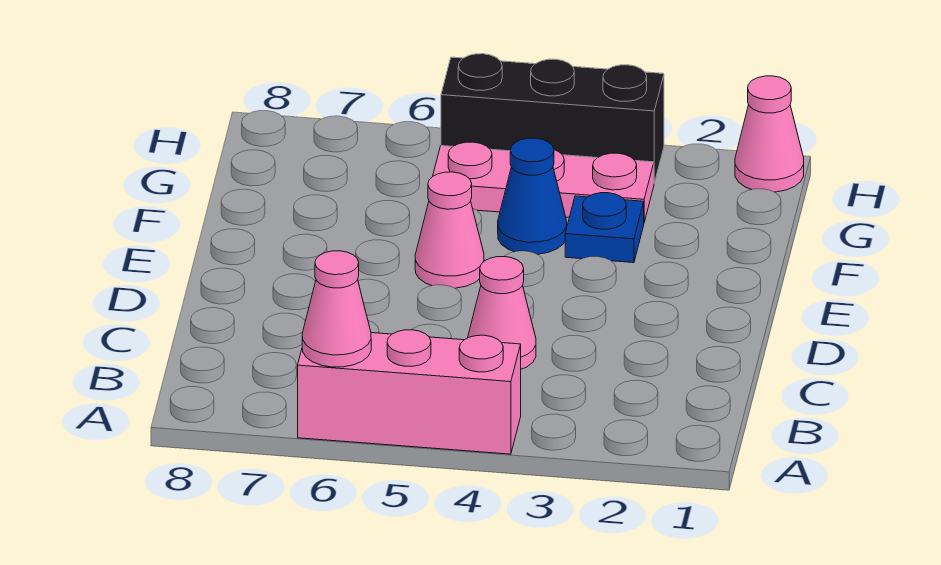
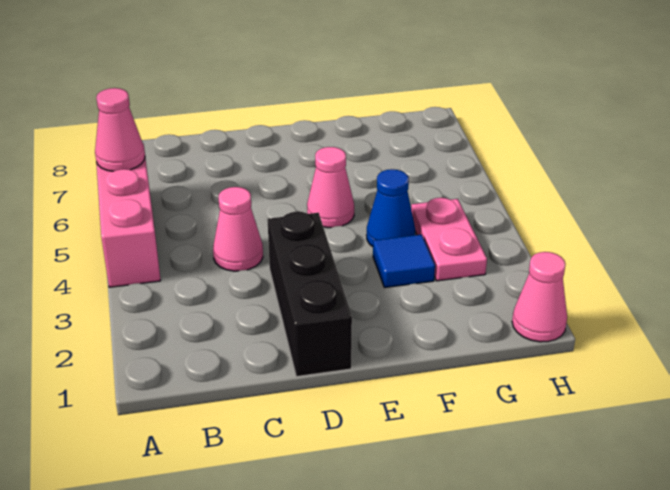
blue 1x1 plate [565,193,644,263] -> blue 1x1 tile [373,235,435,288]
pink 1x3 plate [433,142,654,222] -> pink 1x2 plate [411,198,487,281]
black 1x3 brick [441,54,664,183] -> black 1x3 brick moved to [268,212,352,377]

